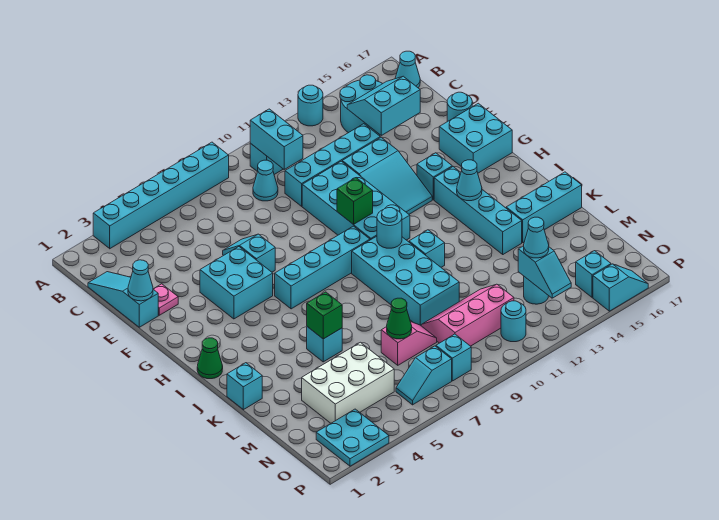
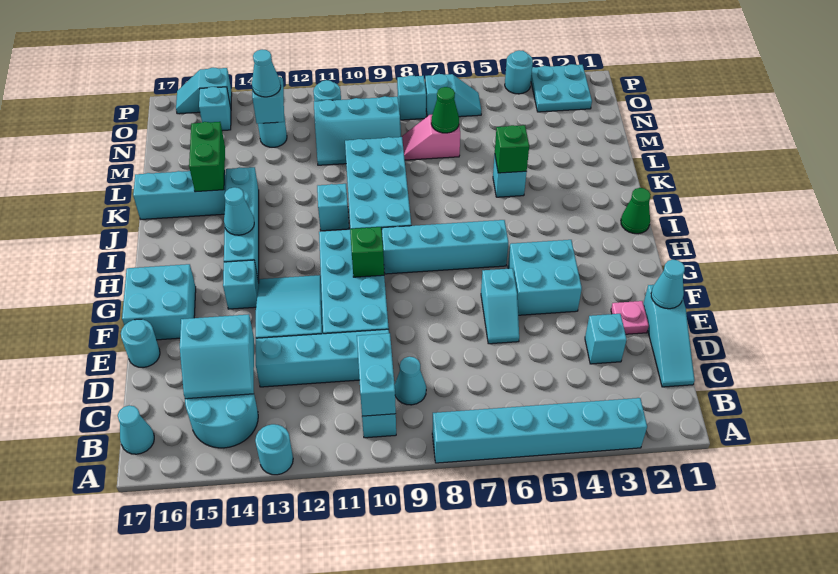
cyan 1x1 round brick [377,208,402,248] -> cyan 1x1 round brick moved to [505,50,533,94]
cyan 1x1 brick [227,363,262,410] -> cyan 1x1 brick moved to [585,314,627,364]
none -> green 1x2 brick [189,122,225,192]
white 2x3 brick [302,342,394,423] -> none
pink 2x3 slope [421,284,514,346] -> cyan 2x3 slope [314,96,401,165]

